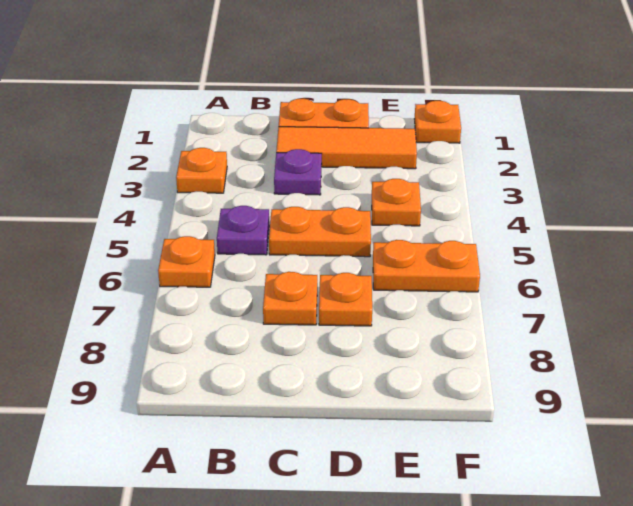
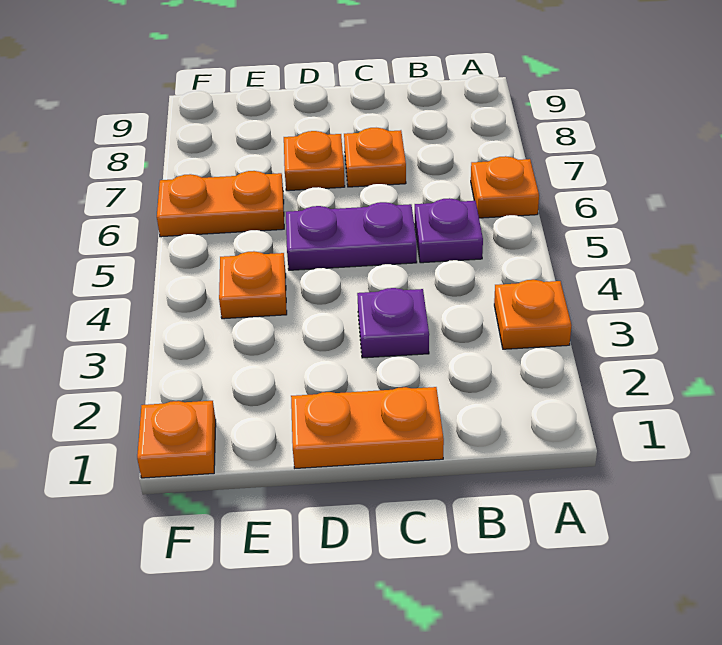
orange 1x3 tile [276,127,417,169] -> none
orange 1x2 plate [269,207,371,257] -> purple 1x2 plate [286,202,417,270]

